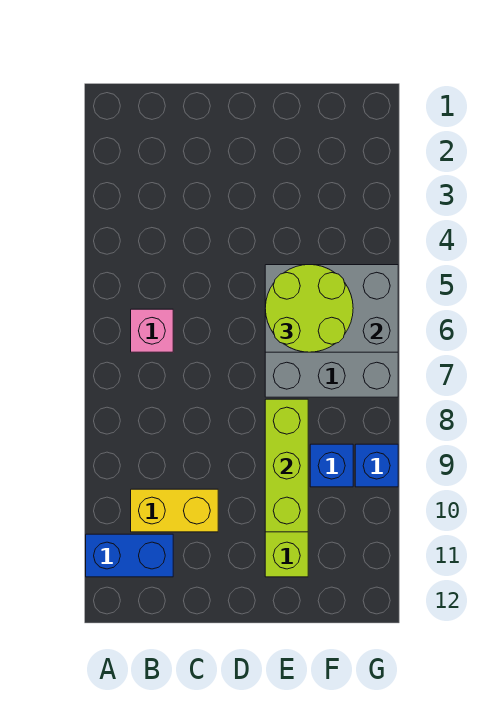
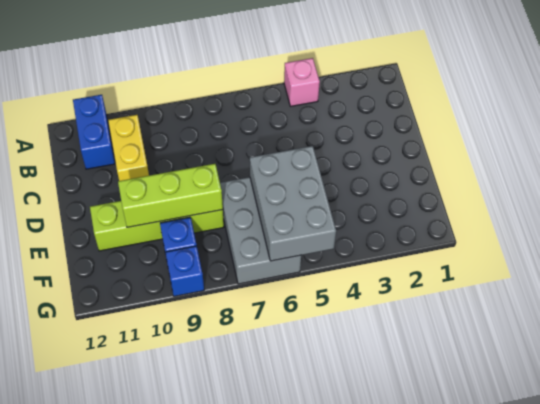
pink 1x1 brick [131,309,173,352] -> pink 1x1 brick moved to [284,58,320,106]
lime 2x2 round brick [265,265,353,352] -> none

